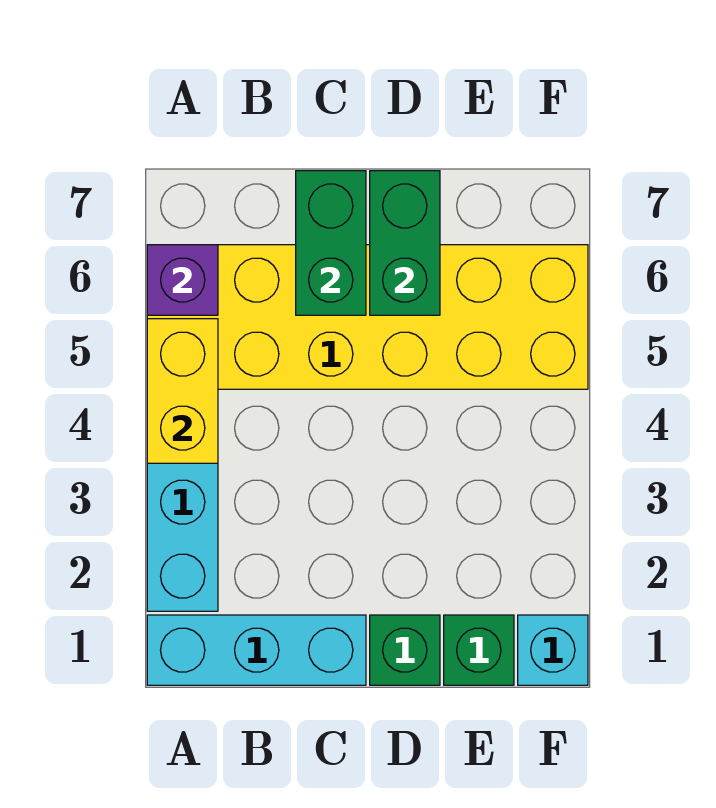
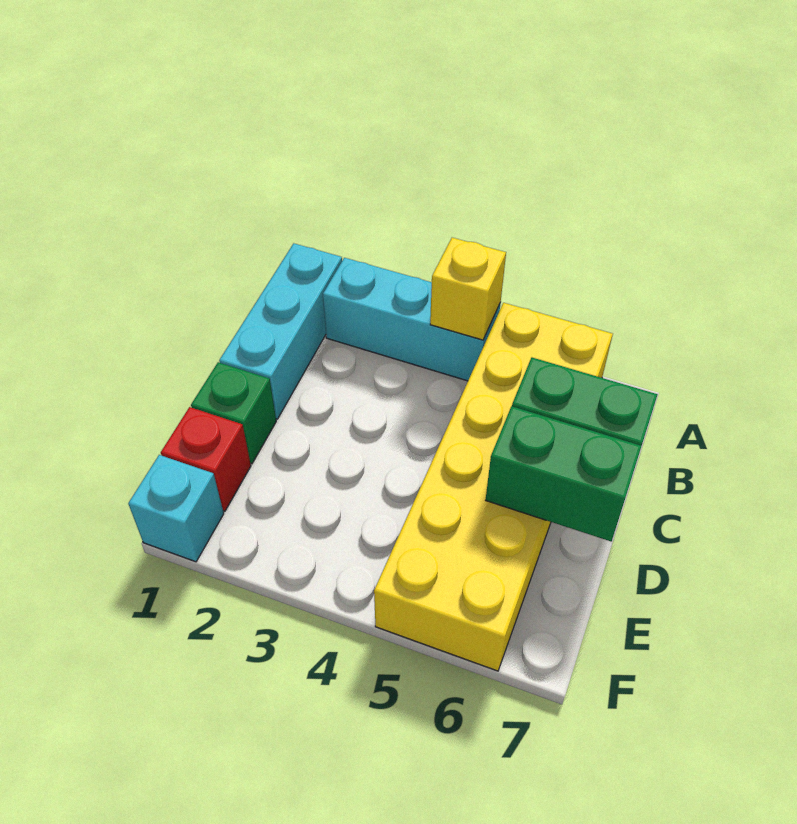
yellow 1x2 brick [147,319,218,463] -> yellow 1x1 brick [430,238,506,340]
purple 1x1 brick [147,245,218,315] -> none
green 1x1 brick [444,615,514,685] -> red 1x1 brick [161,407,251,511]

